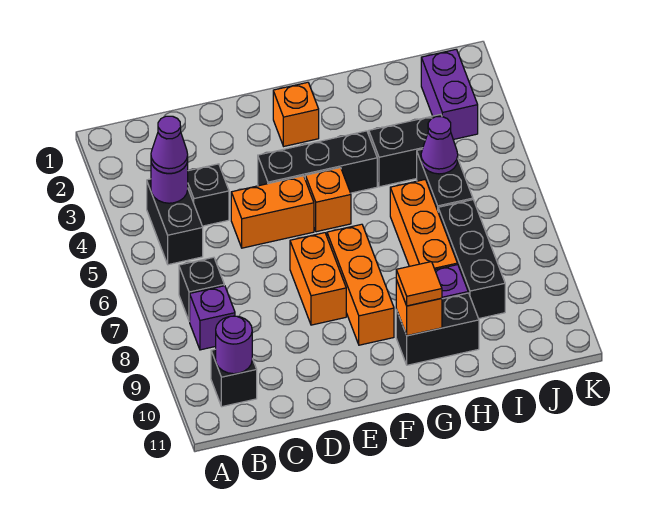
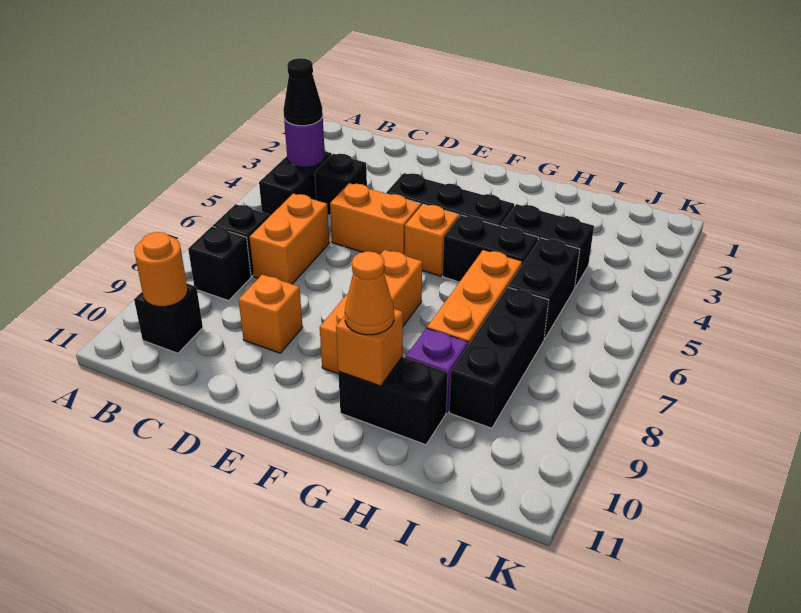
purple 1x1 cone [151,116,188,174] -> black 1x1 cone [283,58,323,126]
purple 1x1 brick [190,286,235,350] -> black 1x1 brick [188,226,251,300]
purple 1x1 round brick [216,316,252,374] -> orange 1x1 round brick [134,232,188,307]
orange 1x2 brick [290,233,346,325] -> orange 1x2 brick moved to [249,194,329,284]
orange 1x1 brick [273,82,319,146] -> orange 1x1 brick moved to [238,274,303,353]
none -> black 1x2 brick [443,215,538,282]
orange 1x1 tile [396,262,442,306] -> orange 1x1 cone [345,251,394,335]
purple 1x1 cone [421,117,458,174] -> none
purple 1x2 brick [421,49,478,140] -> none

